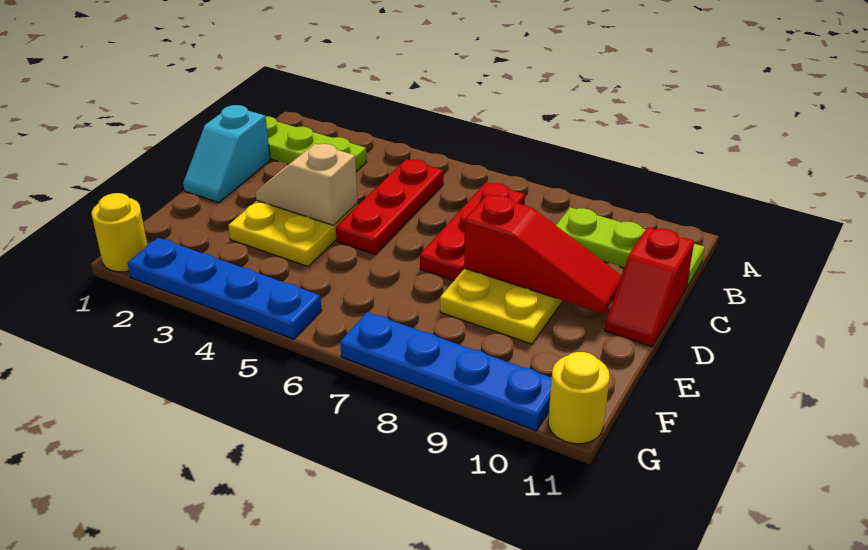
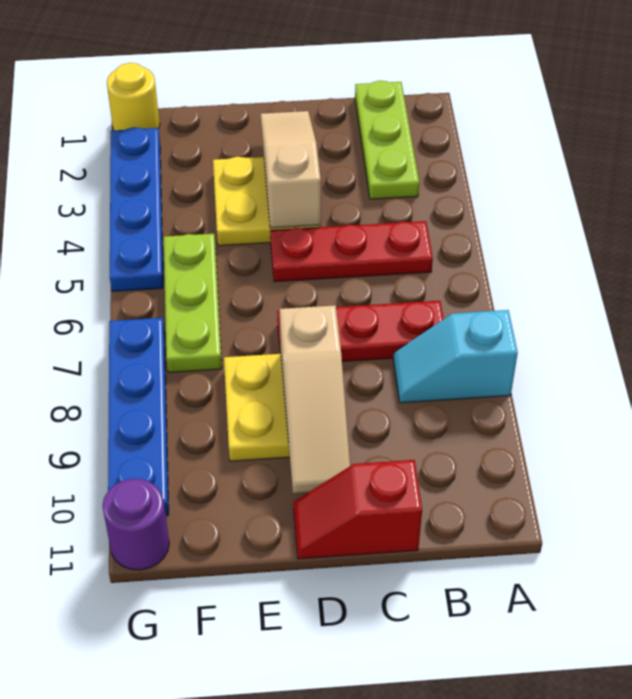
lime 1x3 plate [556,207,705,287] -> lime 1x3 plate moved to [164,234,222,373]
cyan 1x2 slope [183,105,270,202] -> cyan 1x2 slope moved to [393,310,518,403]
tan 1x2 slope [256,144,358,225] -> tan 1x3 slope [261,111,321,228]
red 1x3 slope [464,194,622,314] -> tan 1x3 slope [280,305,350,493]
yellow 1x1 round brick [548,352,610,444] -> purple 1x1 round brick [102,479,169,570]

